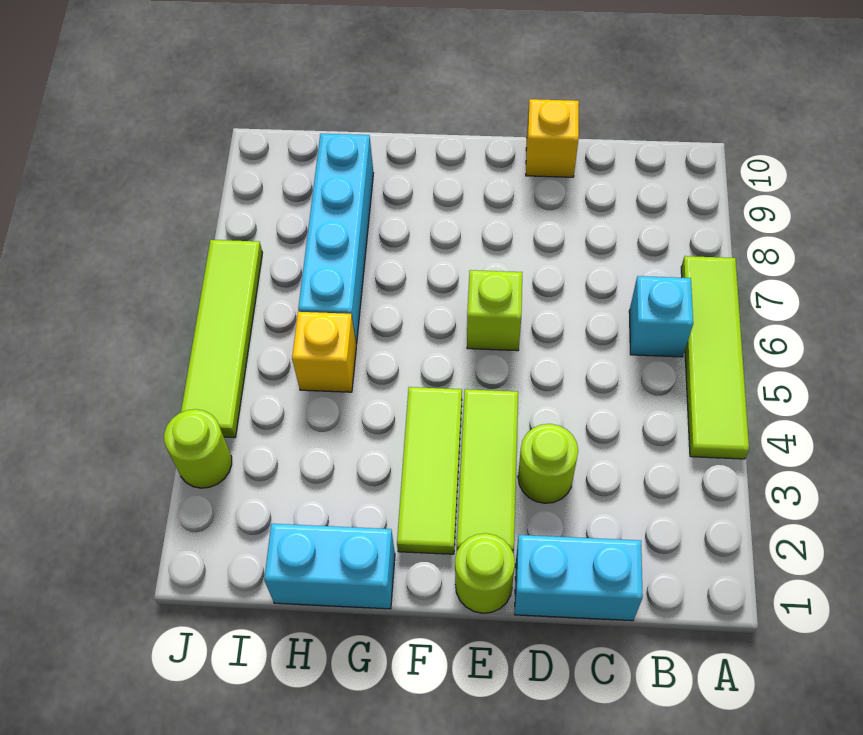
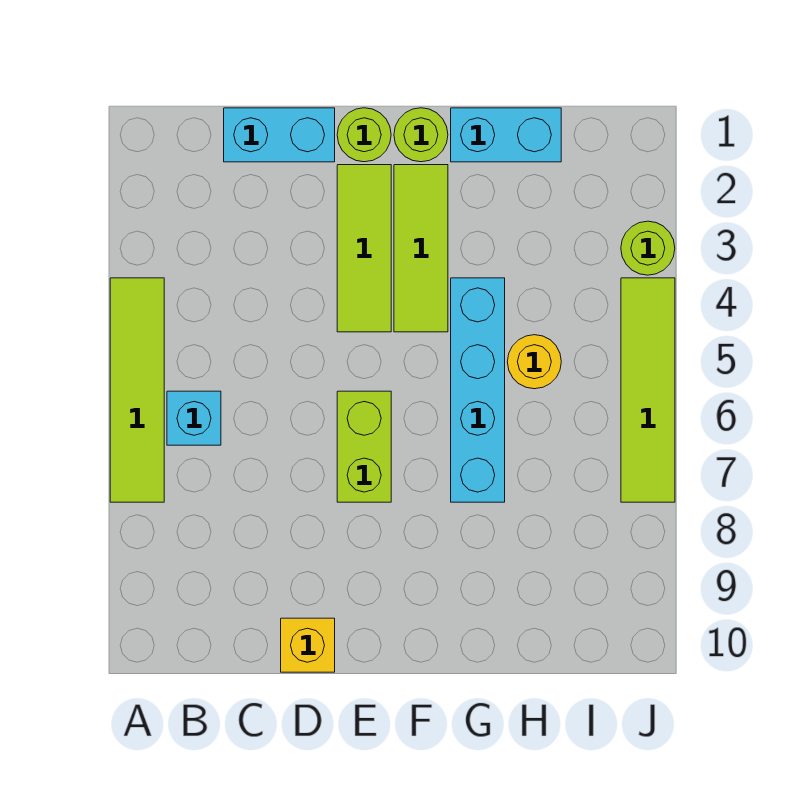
lime 1x1 round brick [518,424,578,503] -> lime 1x1 round brick moved to [394,108,448,162]
lime 1x1 brick [467,270,523,351] -> lime 1x2 brick [337,391,391,502]
yellow 1x1 brick [292,312,356,392] -> yellow 1x1 round brick [507,335,561,389]
cyan 1x4 brick [298,134,373,344] -> cyan 1x4 brick moved to [451,278,505,502]

